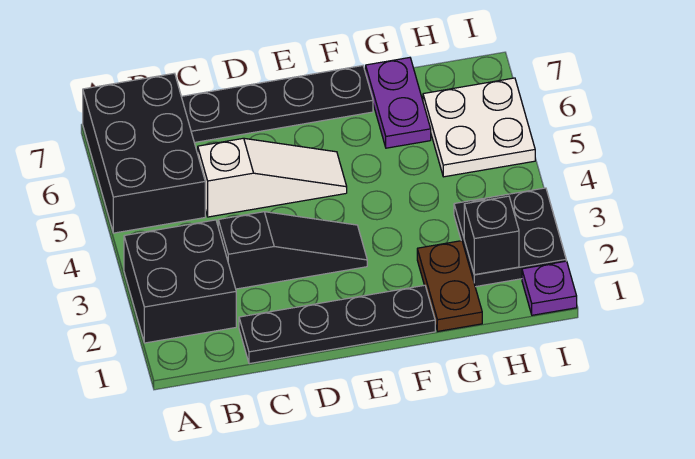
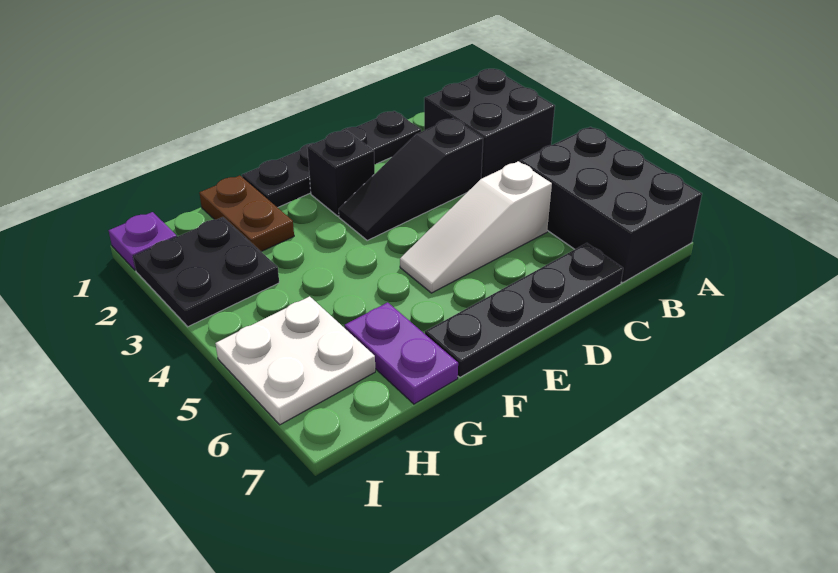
black 1x1 brick [464,196,519,275] -> black 1x1 brick moved to [307,130,375,216]

